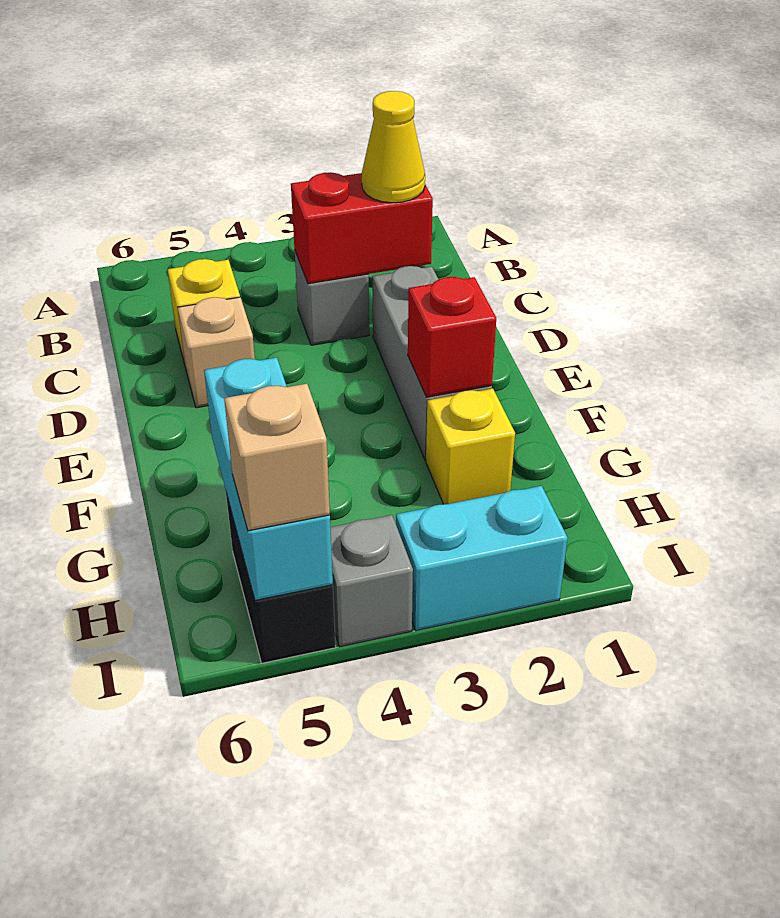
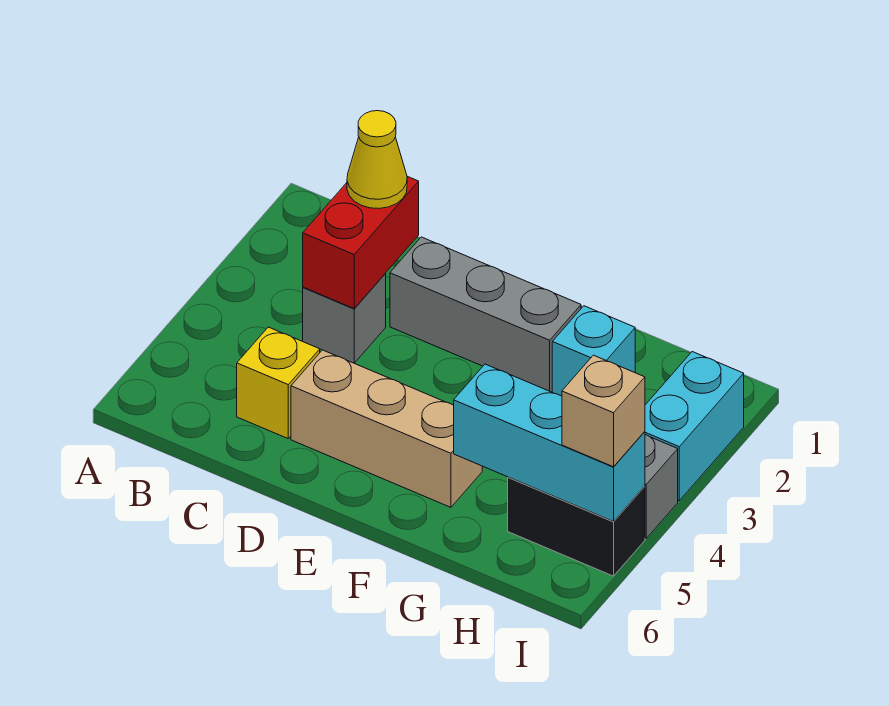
tan 1x1 brick [178,297,255,408] -> tan 1x3 brick [291,350,482,507]
red 1x1 brick [408,277,496,397] -> none
yellow 1x1 brick [426,389,515,504] -> cyan 1x1 brick [552,306,635,396]

